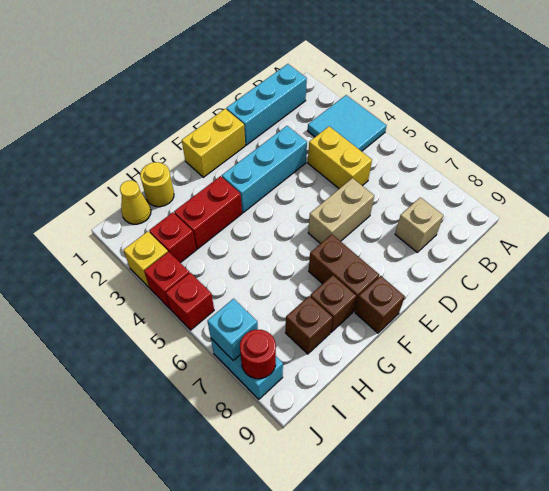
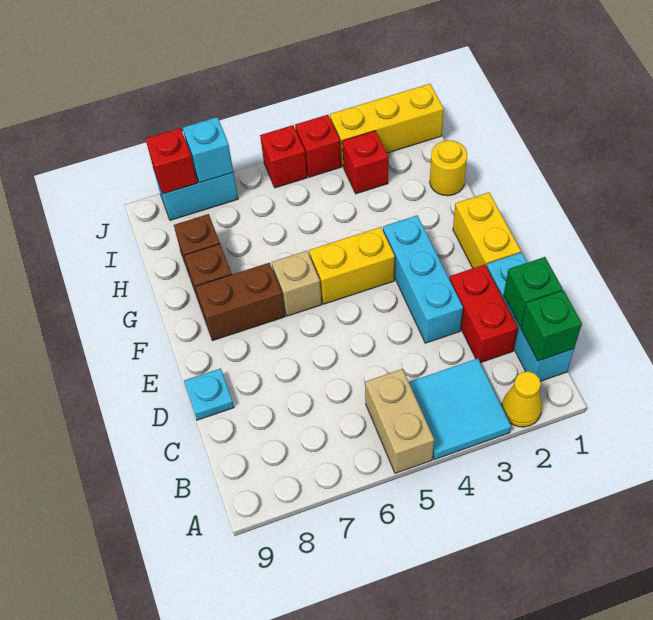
none -> green 1x1 brick [521,290,582,361]
none -> green 1x1 brick [504,257,563,327]
yellow 1x2 brick [308,126,372,189] -> yellow 1x2 brick moved to [309,227,395,304]
tan 1x1 brick [395,197,444,252] -> tan 1x1 brick moved to [272,251,322,316]
tan 1x2 brick [308,178,374,244] -> tan 1x2 brick moved to [365,369,434,473]
none -> cyan 1x1 plate [184,368,234,420]
brown 1x1 brick [355,276,405,333] -> none
red 1x2 brick [174,176,242,249] -> red 1x2 brick moved to [449,265,518,363]
yellow 1x1 cone [120,181,151,224] -> yellow 1x1 cone moved to [502,371,542,427]
yellow 1x1 brick [124,231,168,287] -> yellow 1x3 brick [330,84,444,166]
red 1x1 round brick [240,330,276,379] -> red 1x1 brick [146,128,197,194]

